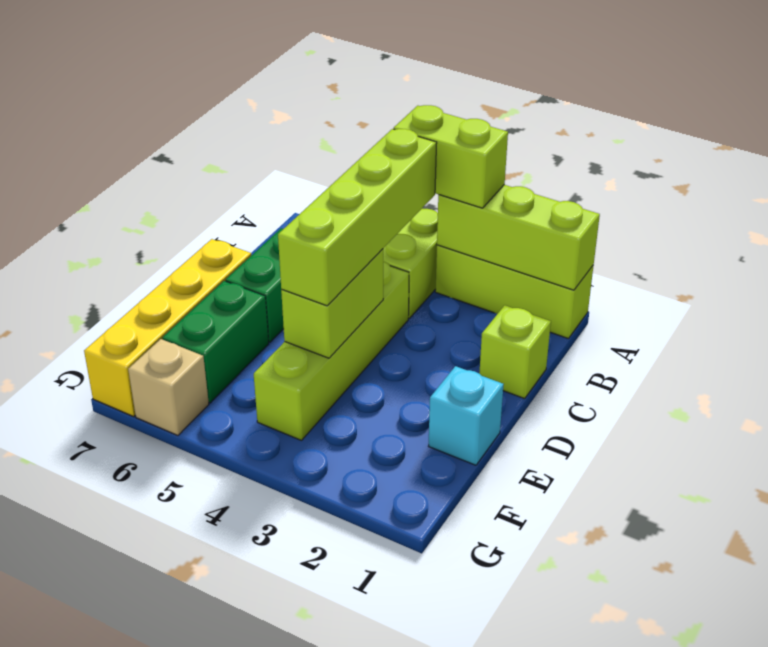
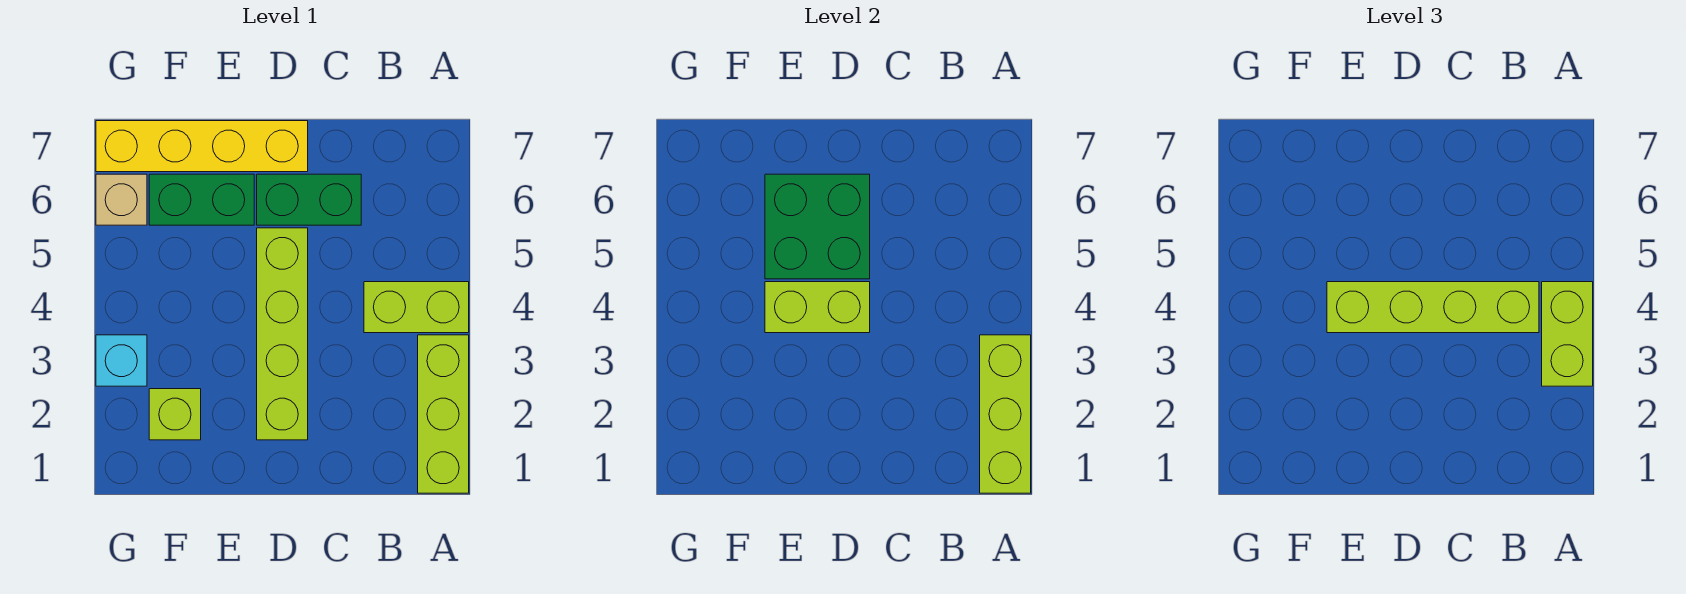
lime 1x1 brick [479,305,551,399] -> lime 1x1 brick moved to [149,389,201,440]
lime 1x4 brick [254,261,409,440] -> lime 1x4 brick turned to [257,228,308,440]
none -> green 2x2 brick [765,174,870,279]
cyan 1x1 brick [429,366,504,465] -> cyan 1x1 brick moved to [96,335,147,386]

